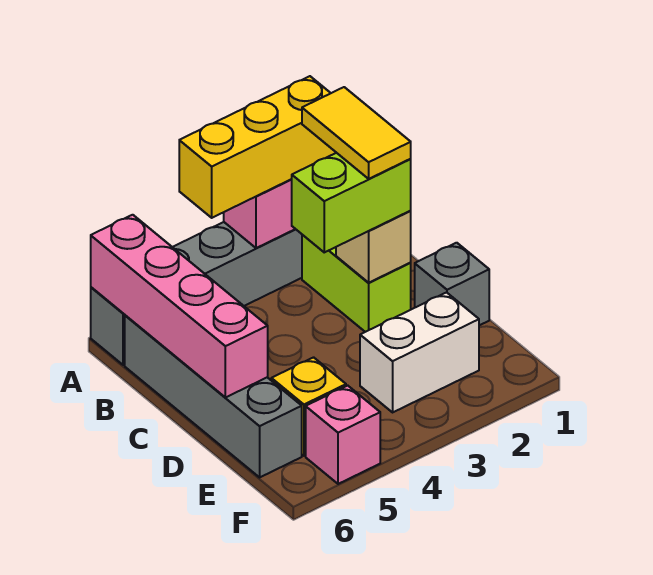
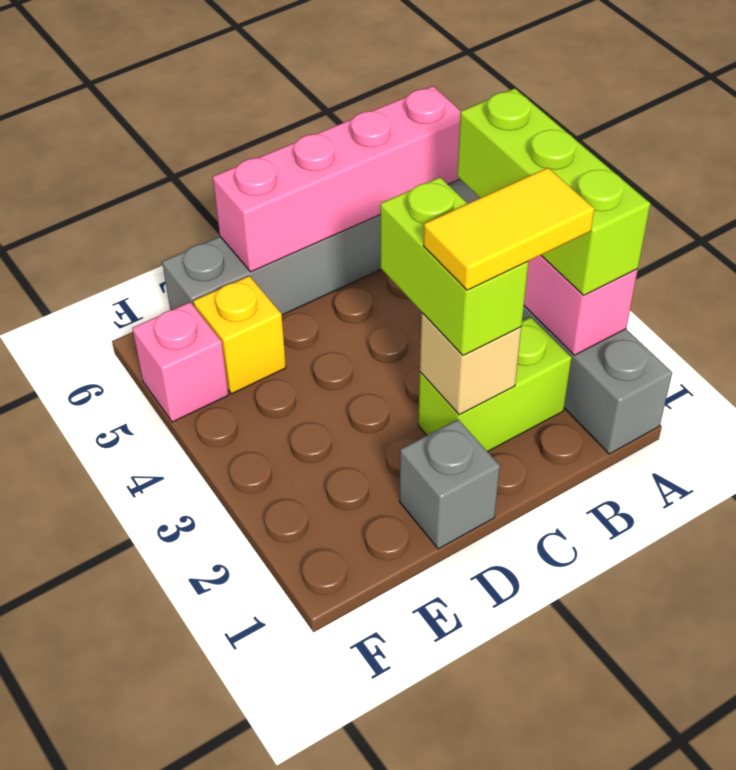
yellow 1x3 brick [179,76,336,218] -> lime 1x3 brick [457,88,650,295]
white 1x2 brick [360,292,479,412] -> none

